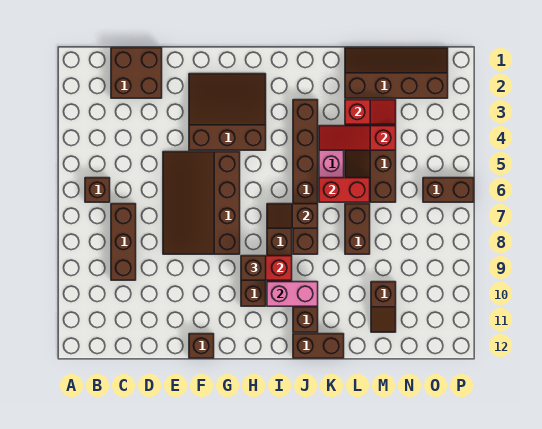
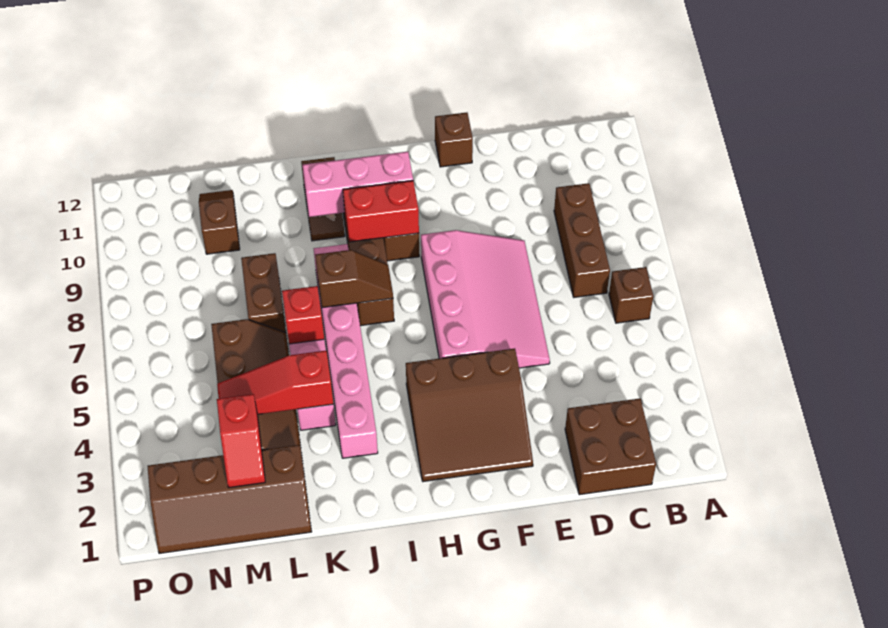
brown 3x4 slope [163,152,240,254] -> pink 3x4 slope [421,230,550,368]
brown 1x1 brick [241,256,266,280] -> none
pink 1x2 brick [267,282,318,306] -> pink 1x3 brick [303,152,413,217]
brown 1x6 brick [293,100,318,254] -> pink 1x6 brick [314,244,378,458]
brown 1x2 brick [293,334,344,358] -> none
red 1x3 slope [319,126,396,150] -> red 1x3 slope turned to [217,351,333,414]
red 1x2 brick [319,178,370,202] -> red 1x1 brick [282,286,324,344]
red 1x2 slope [345,100,396,124] -> red 1x2 slope turned to [217,394,265,488]
brown 1x2 brick [423,178,474,202] -> none

